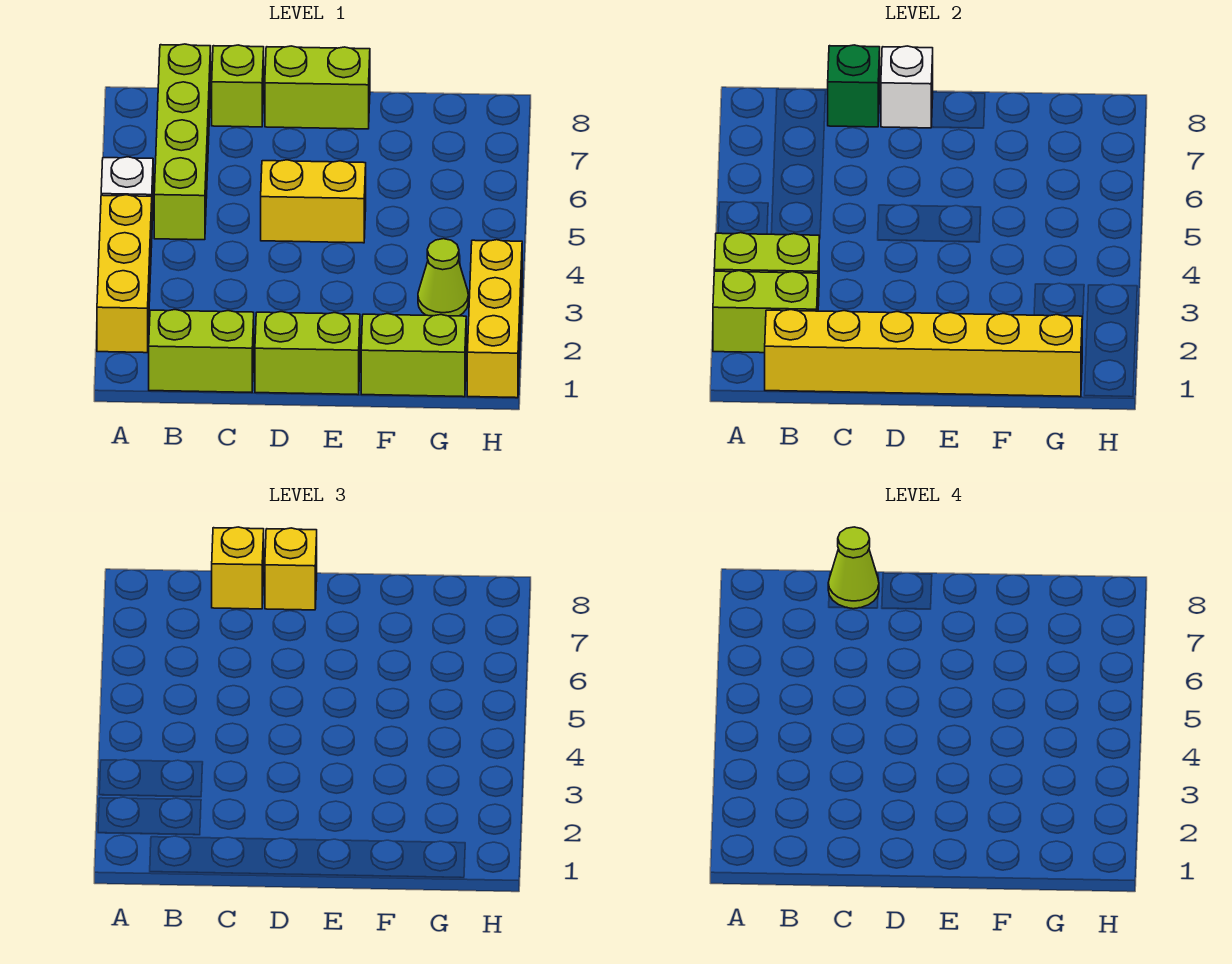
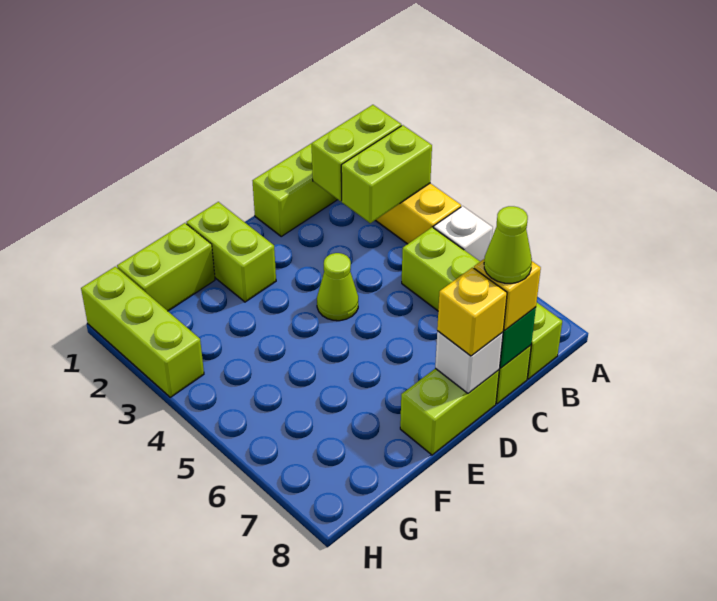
yellow 1x6 brick [765,310,1082,397] -> none
lime 1x2 brick [255,312,360,395] -> lime 1x2 brick turned to [187,202,276,302]
yellow 1x2 brick [261,160,366,243] -> none
lime 1x1 cone [418,239,468,316] -> lime 1x1 cone moved to [317,253,358,321]
yellow 1x3 brick [467,240,522,398] -> lime 1x3 brick [81,267,204,397]

